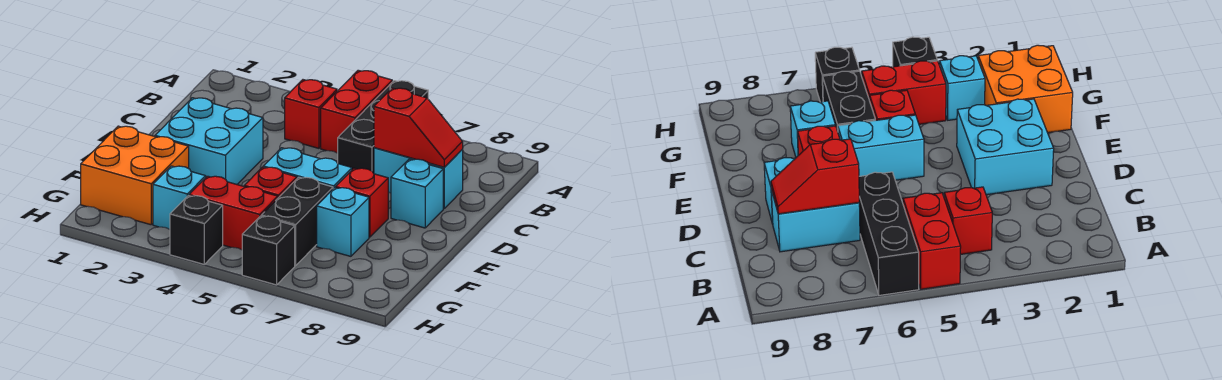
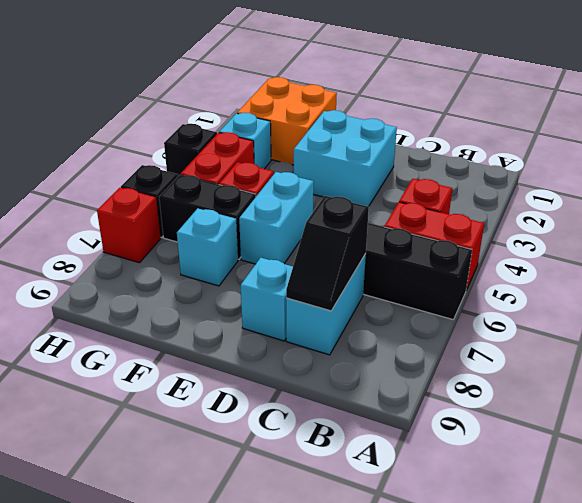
red 1x2 slope [374,88,463,167] -> black 1x2 slope [286,196,369,311]
red 1x1 brick [336,168,388,237] -> red 1x1 brick moved to [97,188,161,263]

